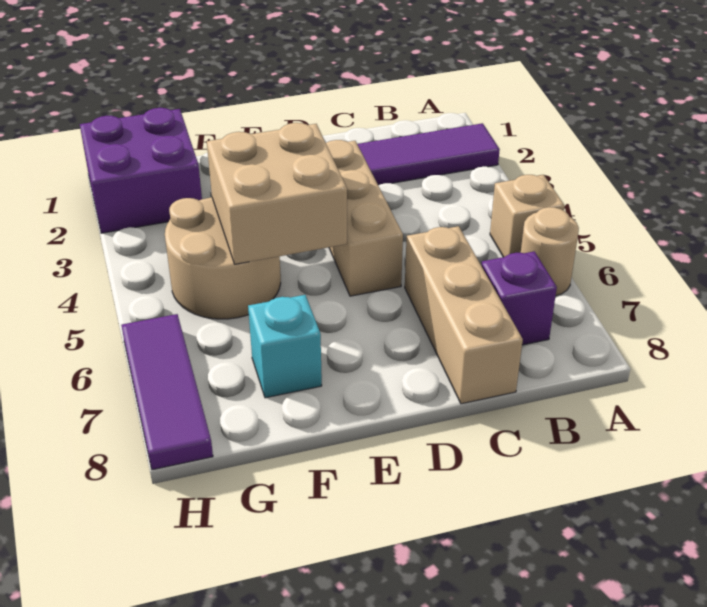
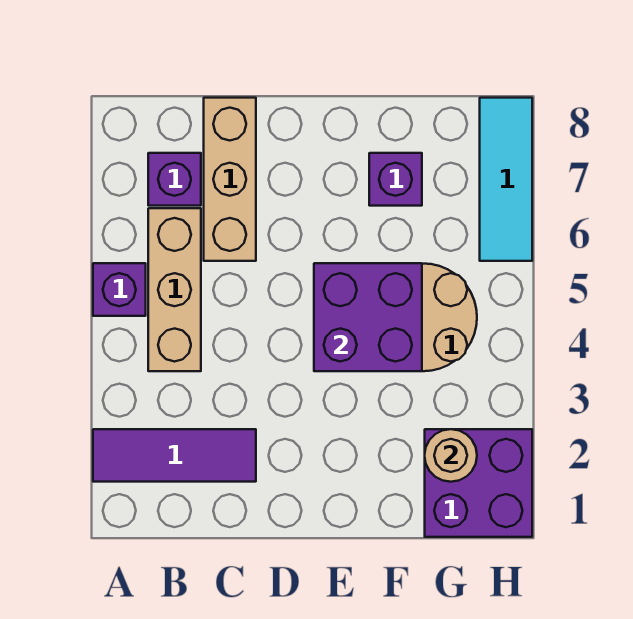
tan 1x1 brick [490,175,564,257] -> purple 1x1 brick [93,263,146,316]
tan 1x1 round brick [521,207,579,296] -> tan 1x1 round brick moved to [425,429,477,482]
tan 1x3 brick [326,140,403,296] -> tan 1x3 brick moved to [148,208,201,371]
tan 2x2 brick [207,123,347,264] -> purple 2x2 brick [314,263,422,371]
cyan 1x1 brick [248,295,322,398] -> purple 1x1 brick [369,153,422,206]
purple 1x3 tile [121,314,213,470] -> cyan 1x3 tile [480,98,532,261]

